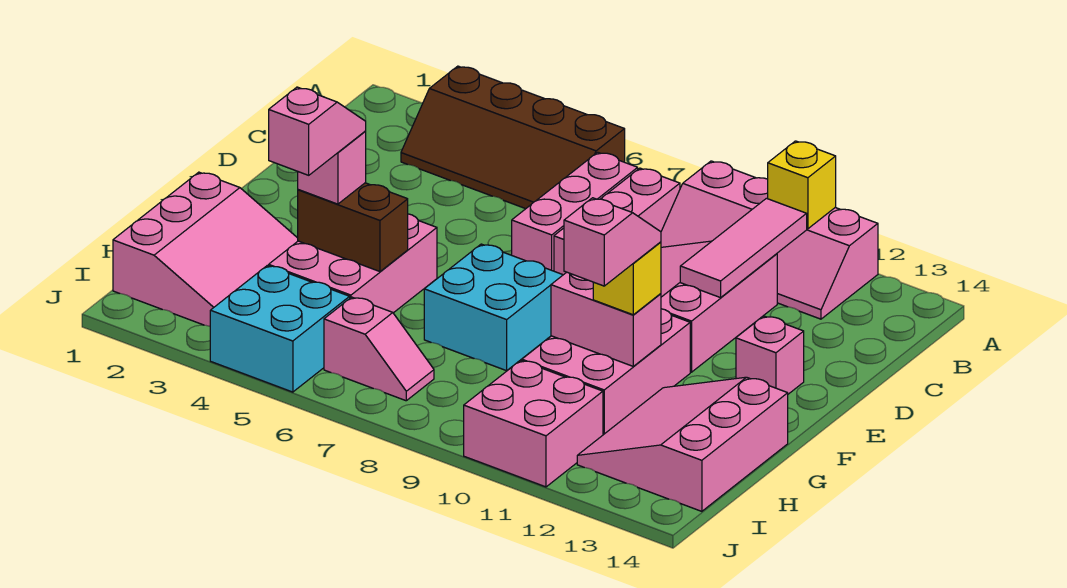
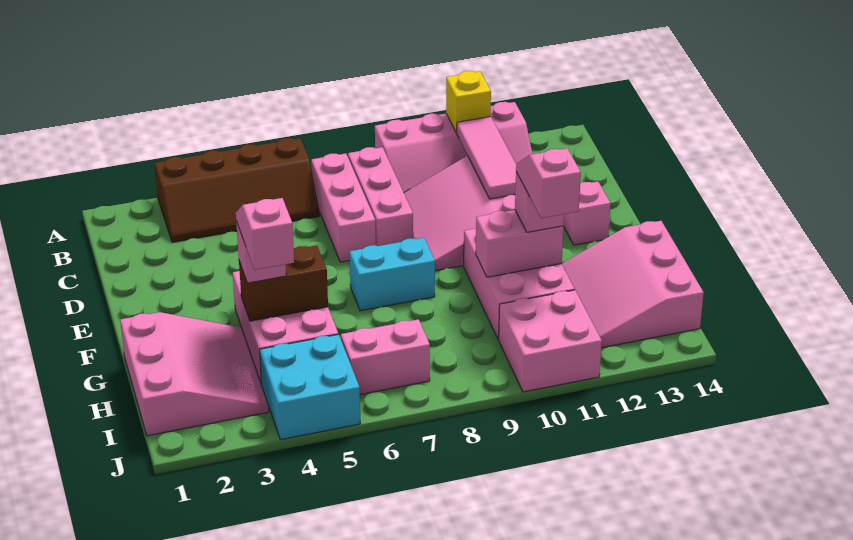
cyan 2x2 brick [424,244,563,371] -> cyan 1x2 brick [350,238,435,311]
yellow 1x1 brick [593,242,661,315] -> pink 1x1 brick [515,172,564,232]
pink 1x2 slope [324,297,434,401] -> pink 1x2 brick [341,319,430,395]

